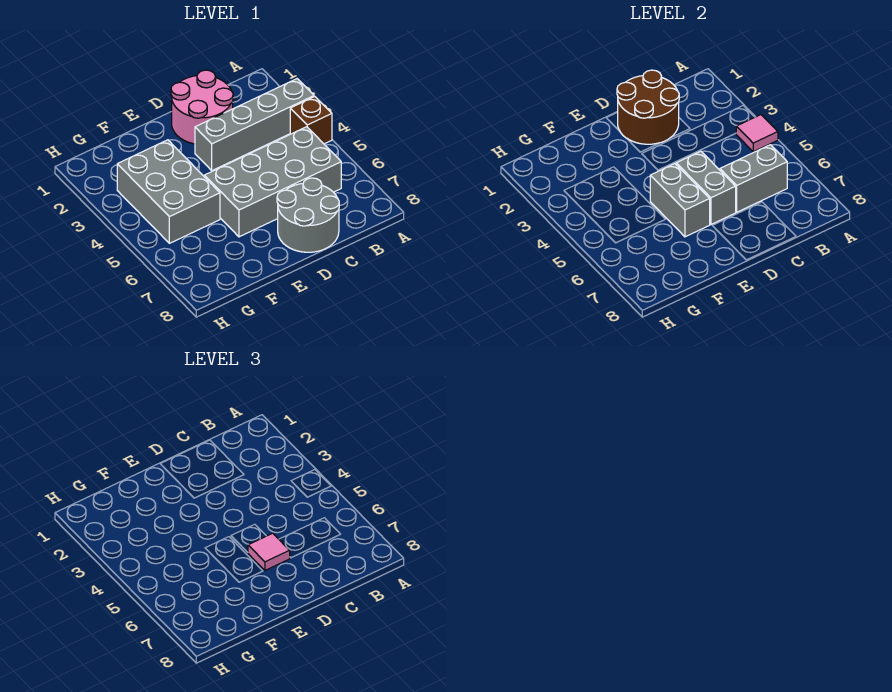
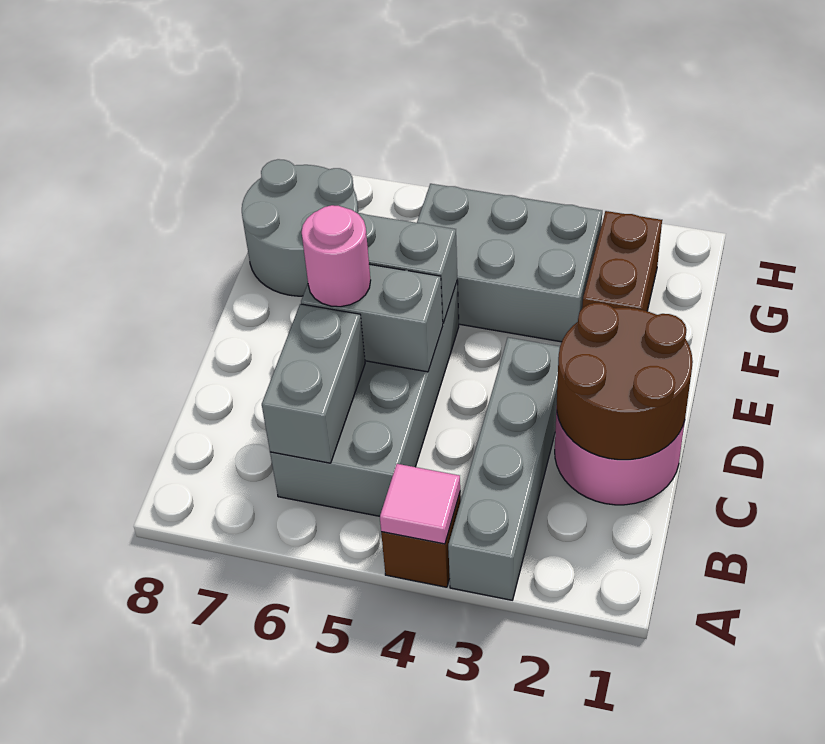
grey 2x2 round brick [277,178,339,252] -> grey 2x2 round brick moved to [242,159,358,296]
pink 1x1 tile [248,533,290,570] -> pink 1x1 round brick [302,205,371,307]
none -> brown 1x2 brick [582,211,662,311]

